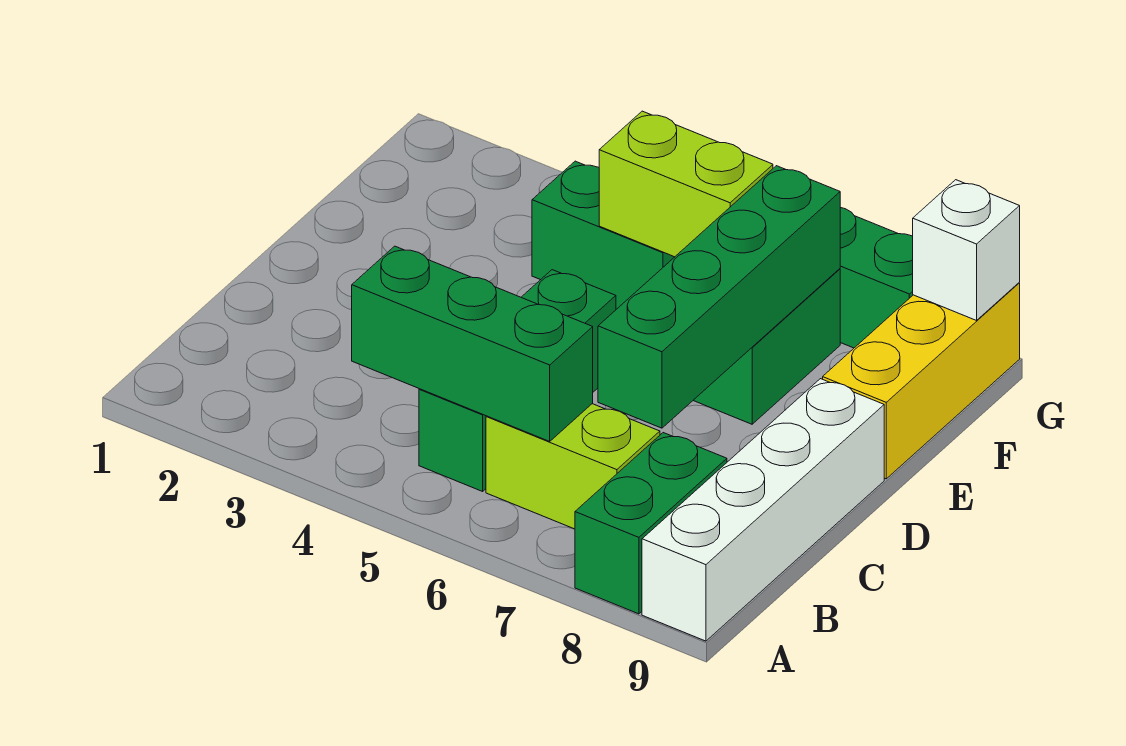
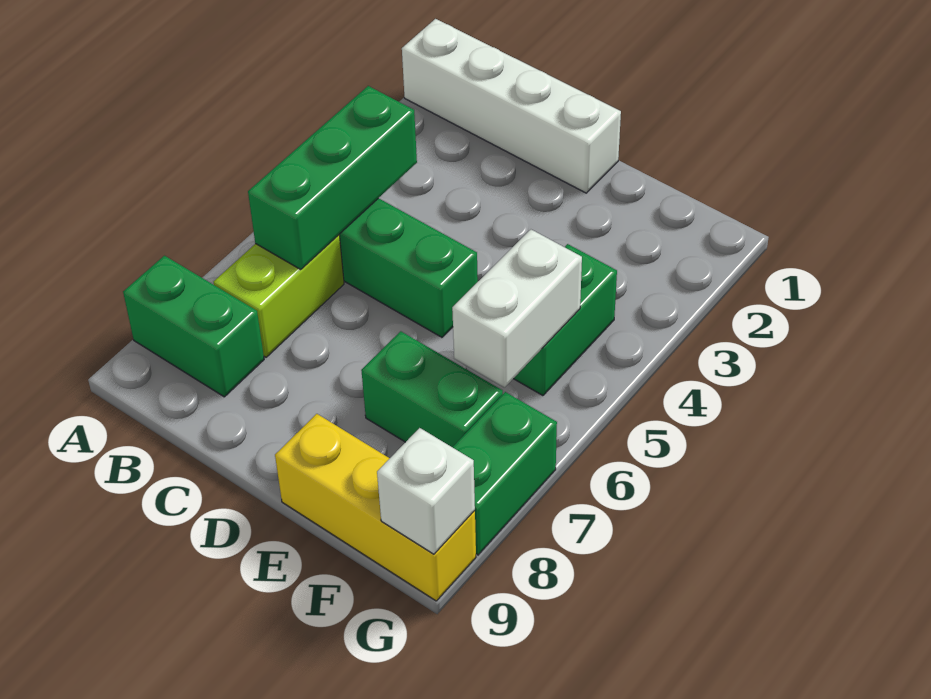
white 1x4 brick [642,379,884,641] -> white 1x4 brick moved to [402,19,621,193]
green 1x4 brick [598,166,840,428] -> none
lime 1x2 brick [599,111,773,257] -> white 1x2 brick [452,230,582,388]

